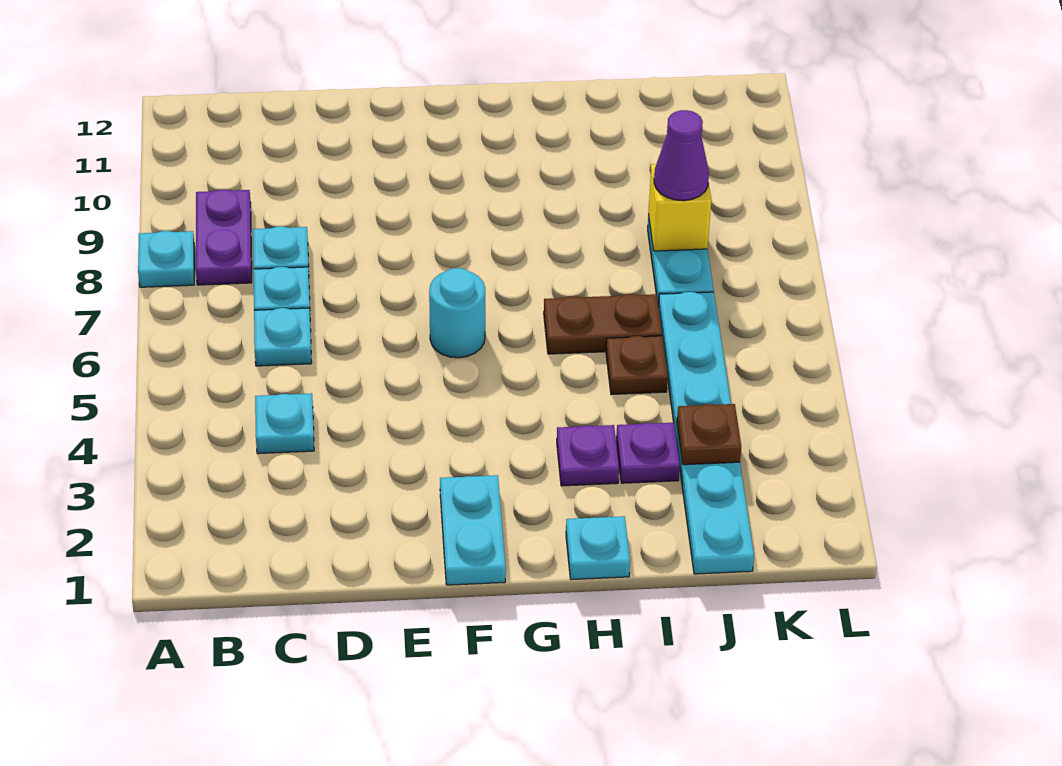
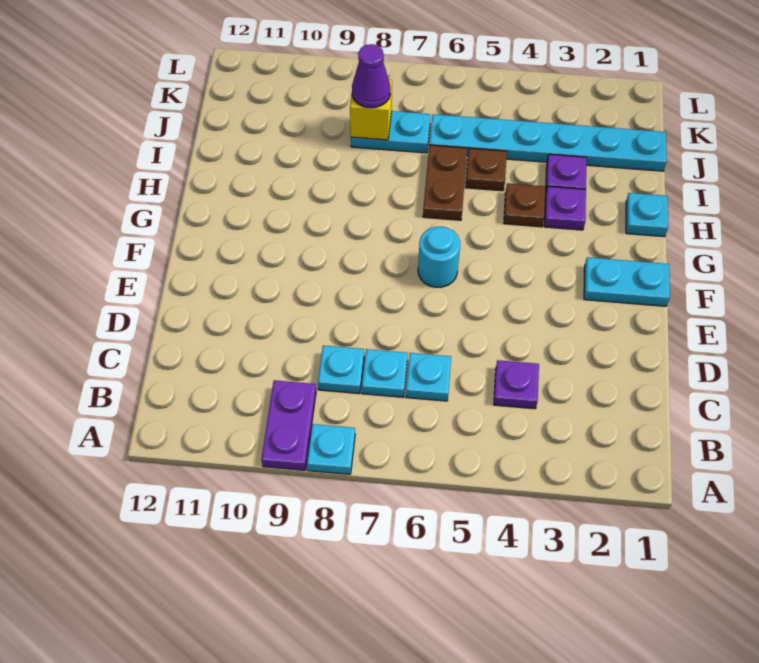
purple 1x2 plate [196,189,252,285] -> purple 1x2 plate turned to [261,380,316,470]
cyan 1x1 plate [255,393,314,454] -> purple 1x1 plate [494,360,539,409]
brown 1x1 plate [677,404,741,465] -> brown 1x1 plate moved to [504,183,545,227]

